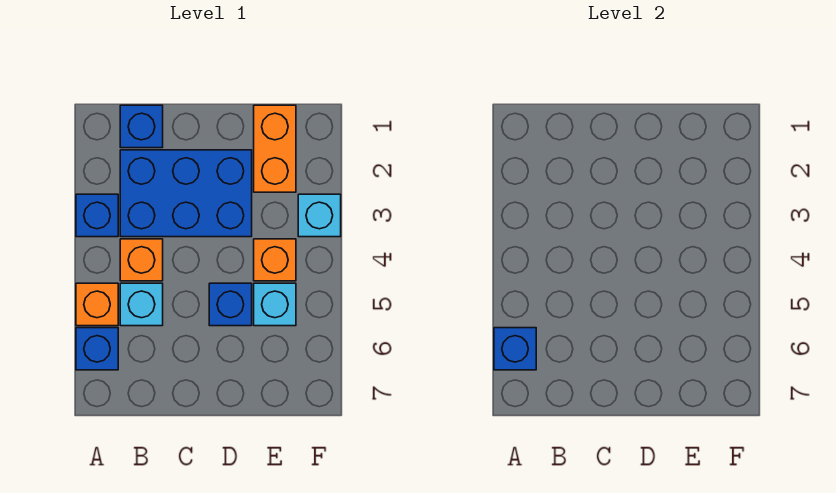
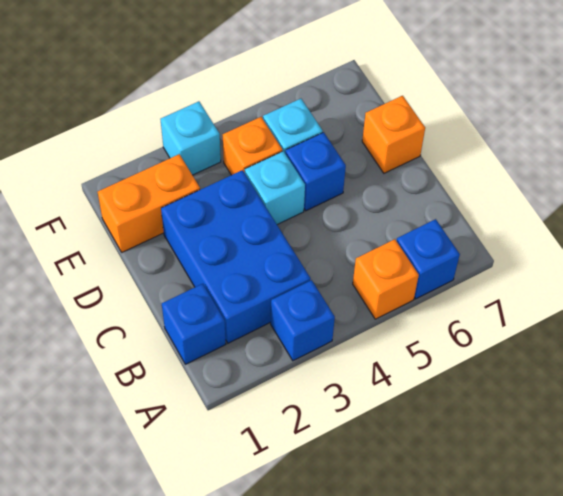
blue 1x1 brick [494,328,536,370] -> none
orange 1x1 brick [120,239,163,281] -> orange 1x1 brick moved to [362,96,425,173]
cyan 1x1 brick [120,283,163,326] -> cyan 1x1 brick moved to [245,151,305,224]

